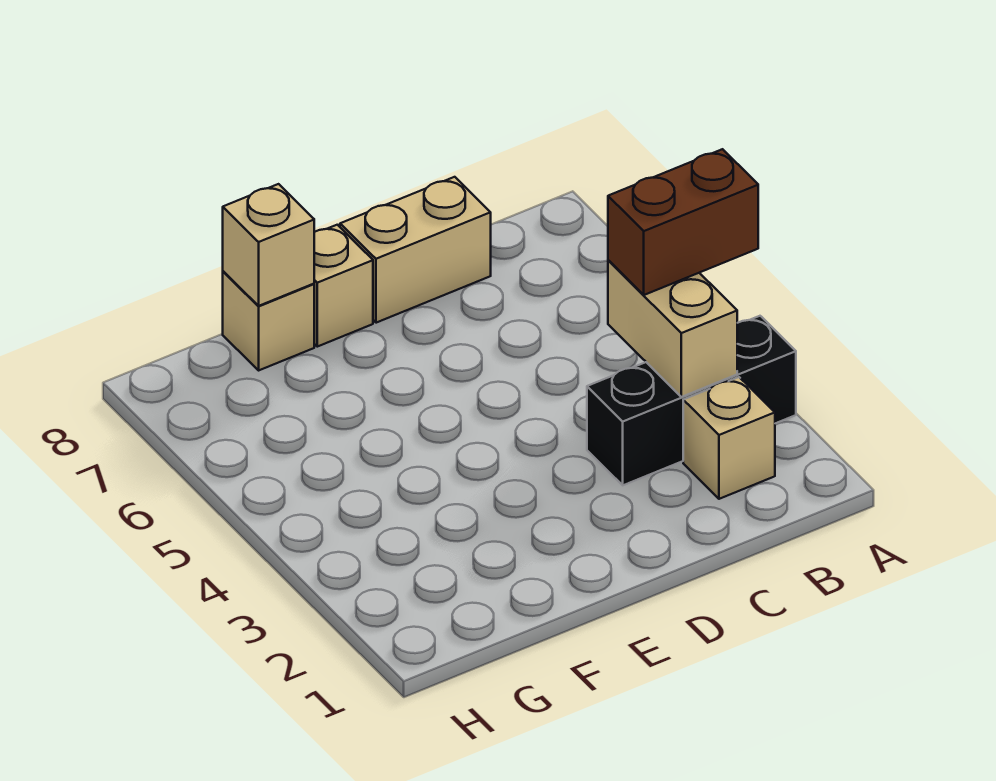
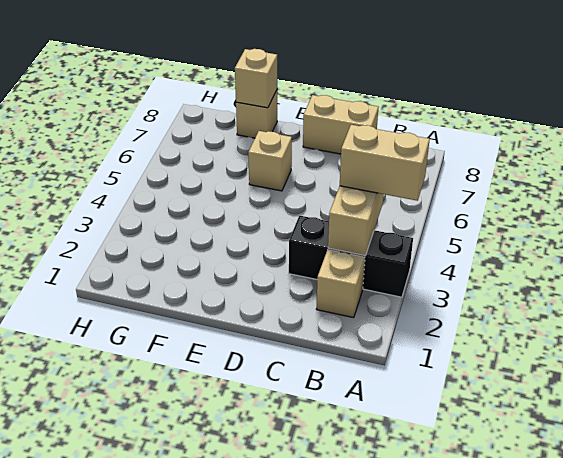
brown 1x2 brick [608,149,758,295] -> tan 1x2 brick [340,125,430,201]
tan 1x1 brick [314,225,373,347] -> tan 1x1 brick moved to [248,131,292,191]

